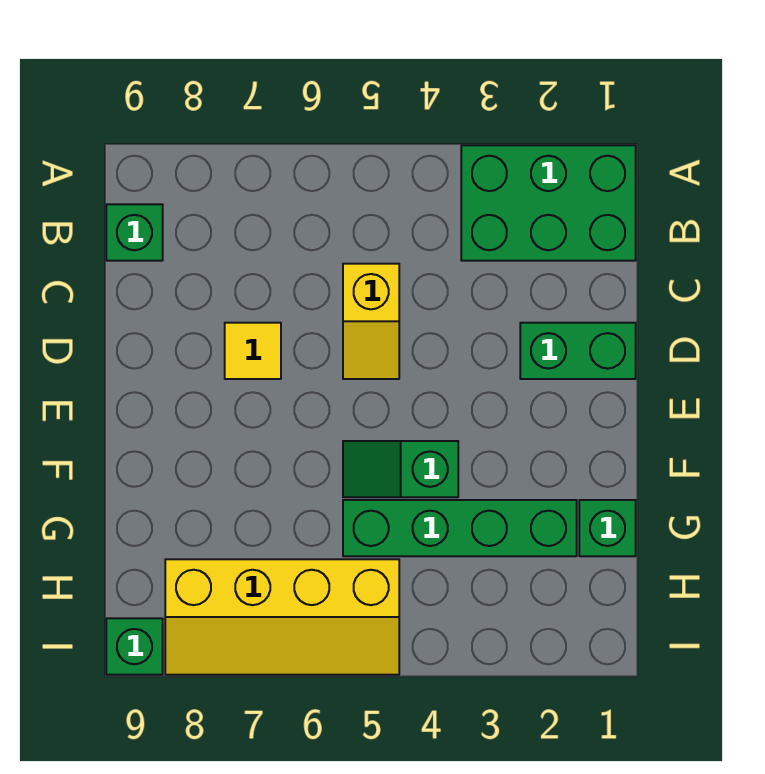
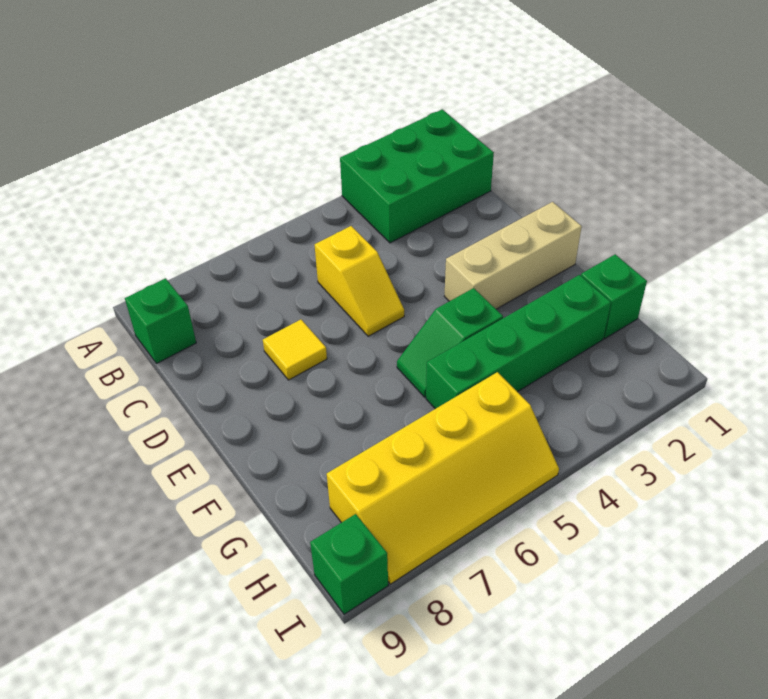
green 1x2 brick [520,323,636,379] -> none
none -> tan 1x3 brick [444,202,582,309]

